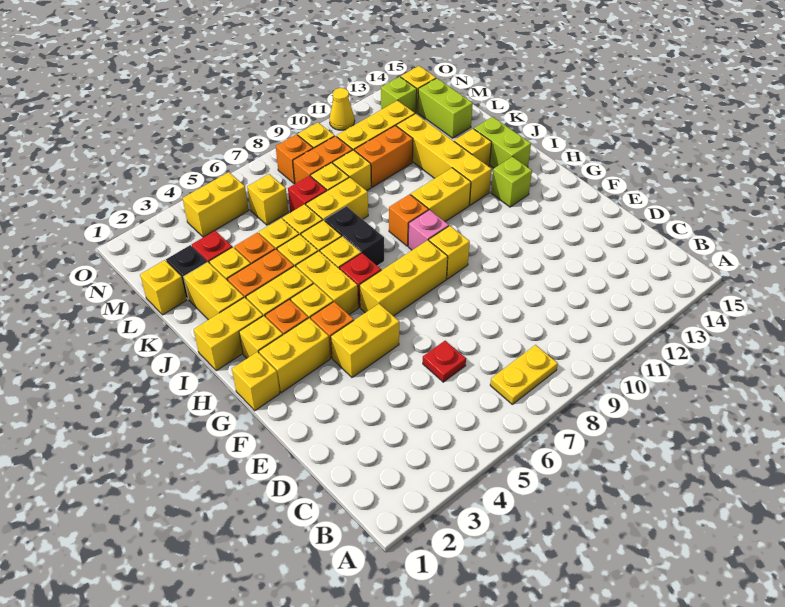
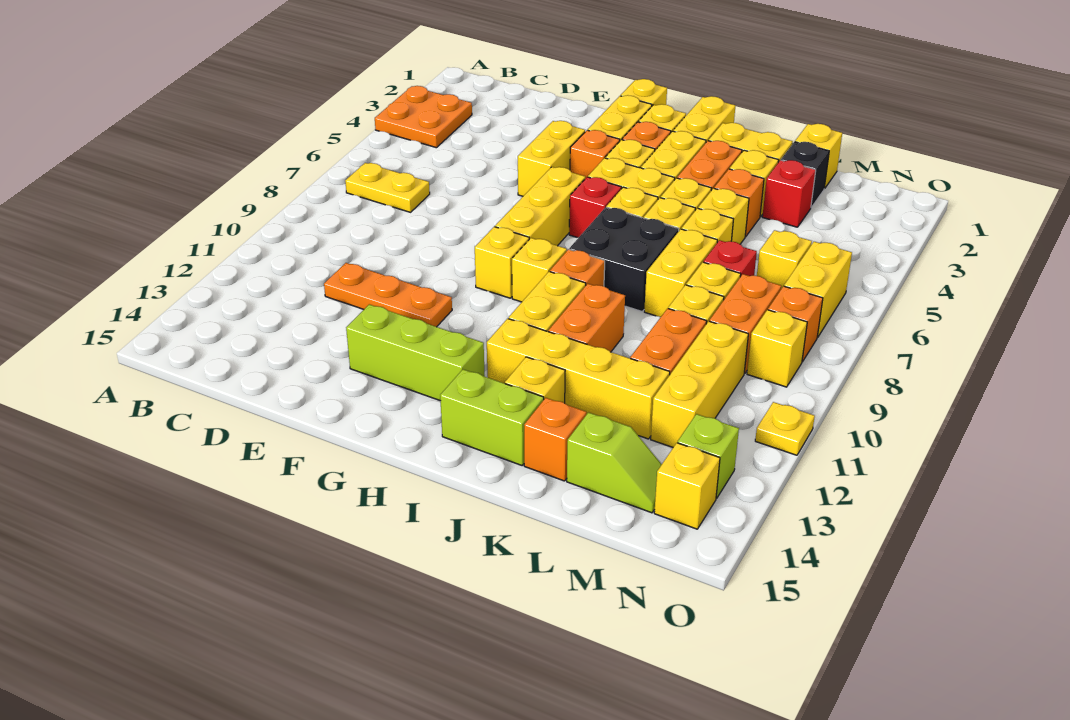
none -> orange 2x2 plate [375,86,472,148]
yellow 1x2 plate [490,345,558,404] -> yellow 1x2 plate turned to [345,163,430,212]
red 1x1 plate [423,341,466,382] -> none
none -> orange 1x3 plate [324,263,452,327]
pink 1x1 brick [408,210,449,250] -> yellow 1x1 brick [512,238,567,302]
lime 1x1 brick [491,157,532,207] -> lime 1x3 brick [346,304,485,401]
black 1x2 brick [325,206,384,266] -> black 2x2 brick [569,207,679,311]
none -> orange 1x2 brick [548,284,625,352]
none -> orange 1x1 brick [524,398,586,481]
lime 1x2 brick [418,78,473,138] -> lime 1x2 slope [567,412,662,513]
yellow 1x2 brick [183,172,249,237] -> yellow 1x2 brick moved to [784,242,852,337]
yellow 1x1 cone [330,88,355,130] -> yellow 1x1 plate [755,402,815,455]

